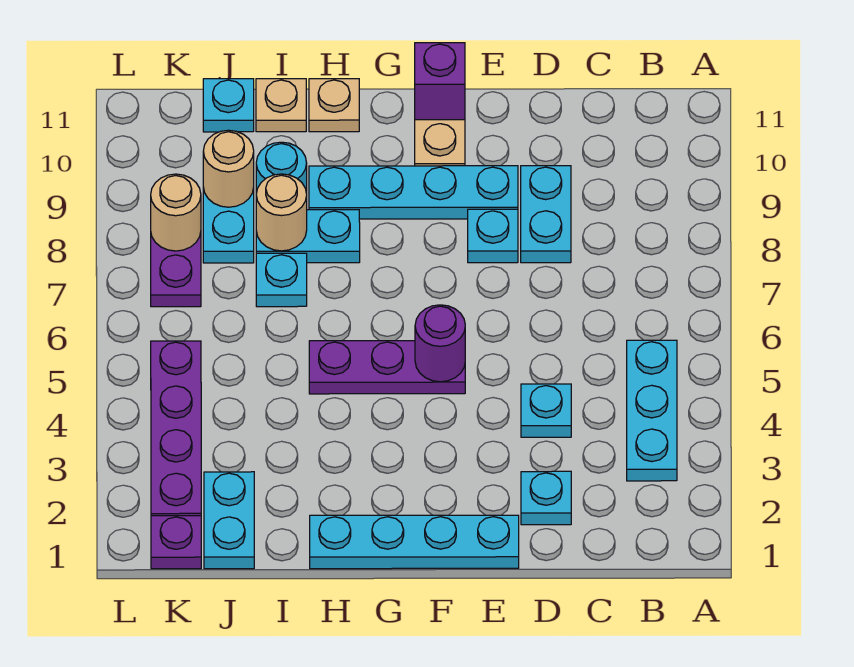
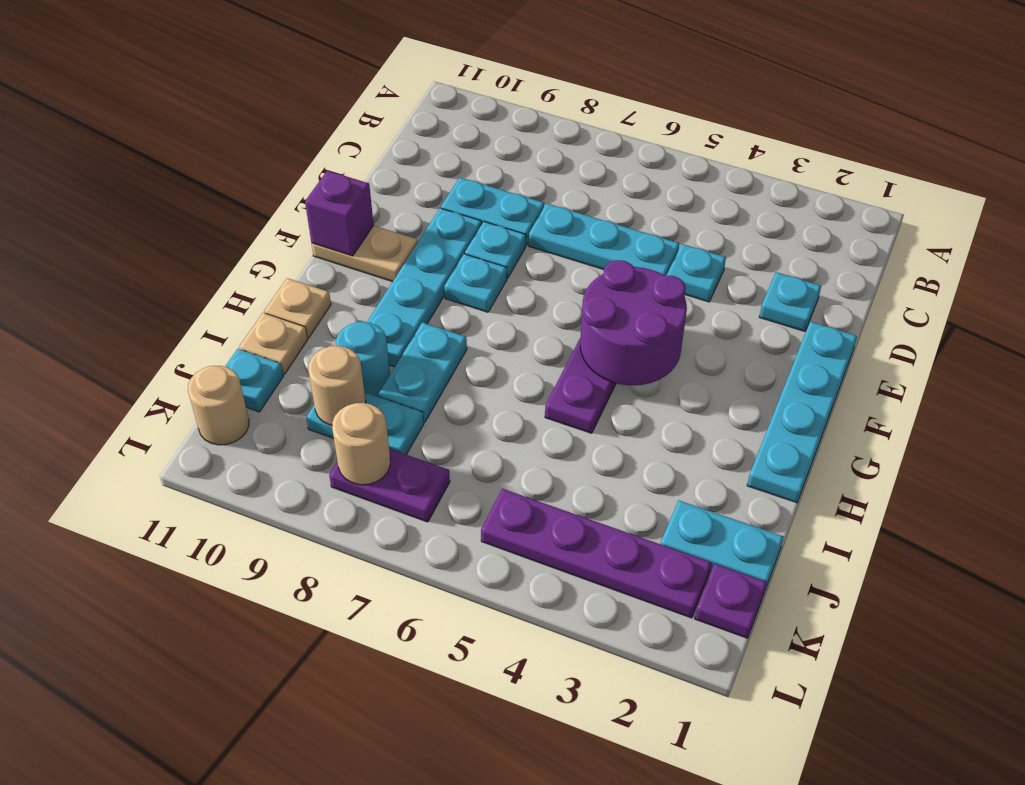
cyan 1x3 plate [627,340,677,481] -> cyan 1x3 plate moved to [529,203,679,276]
purple 1x1 round brick [415,305,465,382] -> purple 2x2 round brick [580,260,687,385]
cyan 1x1 plate [256,253,307,307] -> cyan 1x1 plate moved to [444,254,507,312]
tan 1x1 round brick [256,174,307,251] -> tan 1x1 round brick moved to [188,366,249,445]

